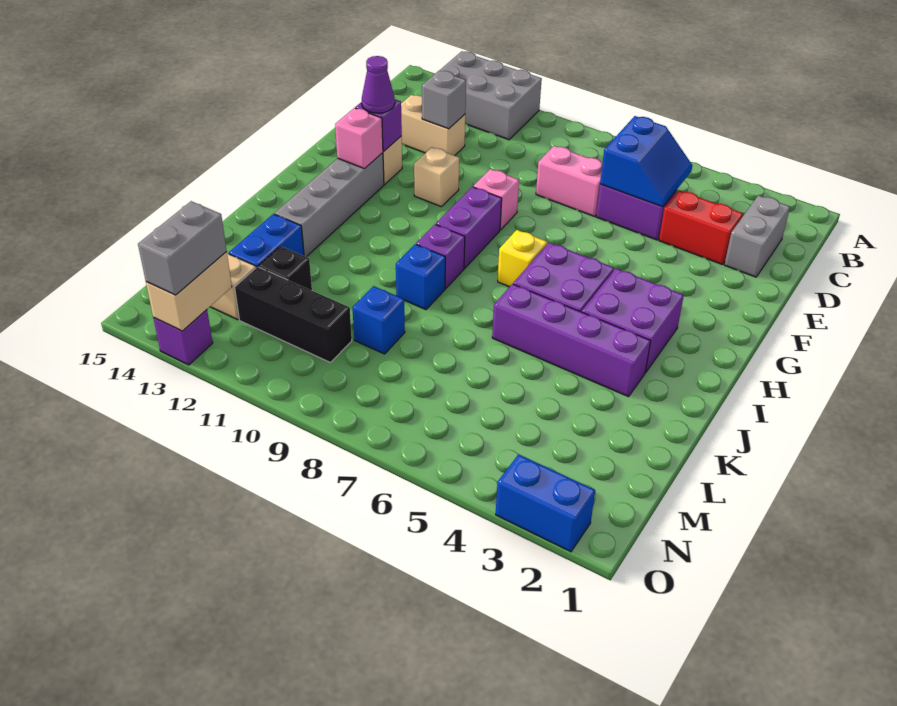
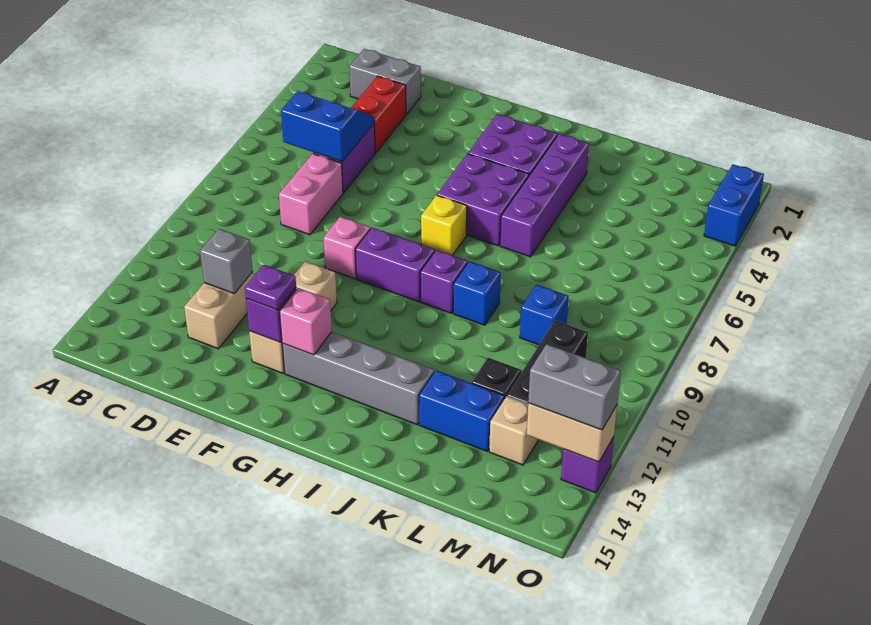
grey 2x3 brick [439,51,542,140] -> none
purple 1x1 cone [362,56,395,113] -> purple 1x1 plate [245,265,296,310]

